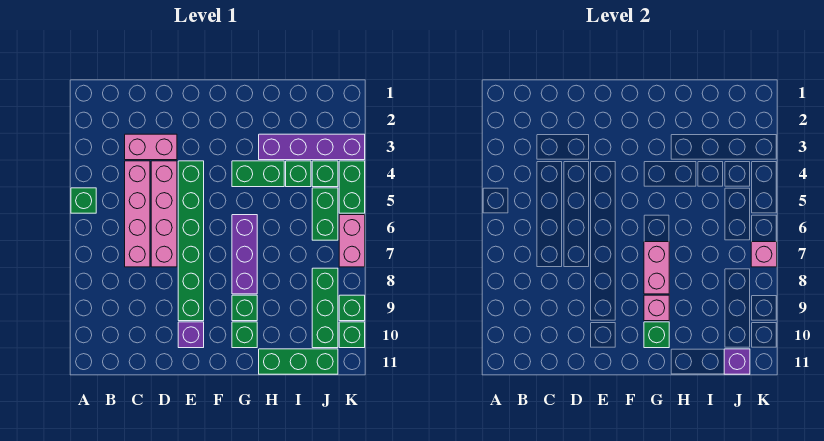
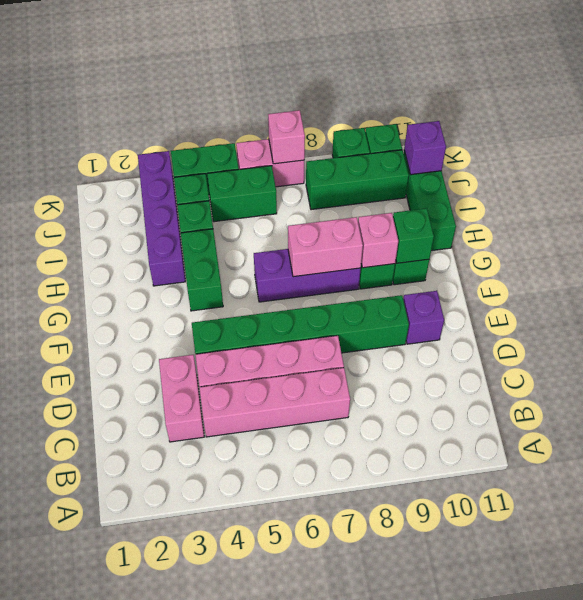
green 1x1 brick [71,188,96,213] -> none

